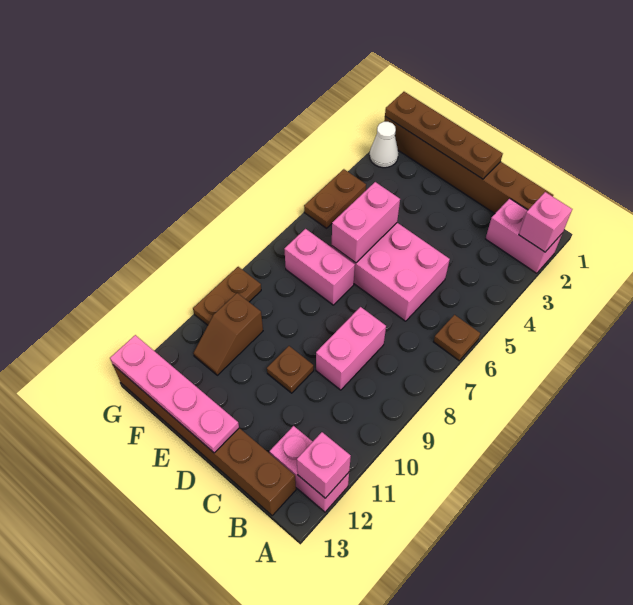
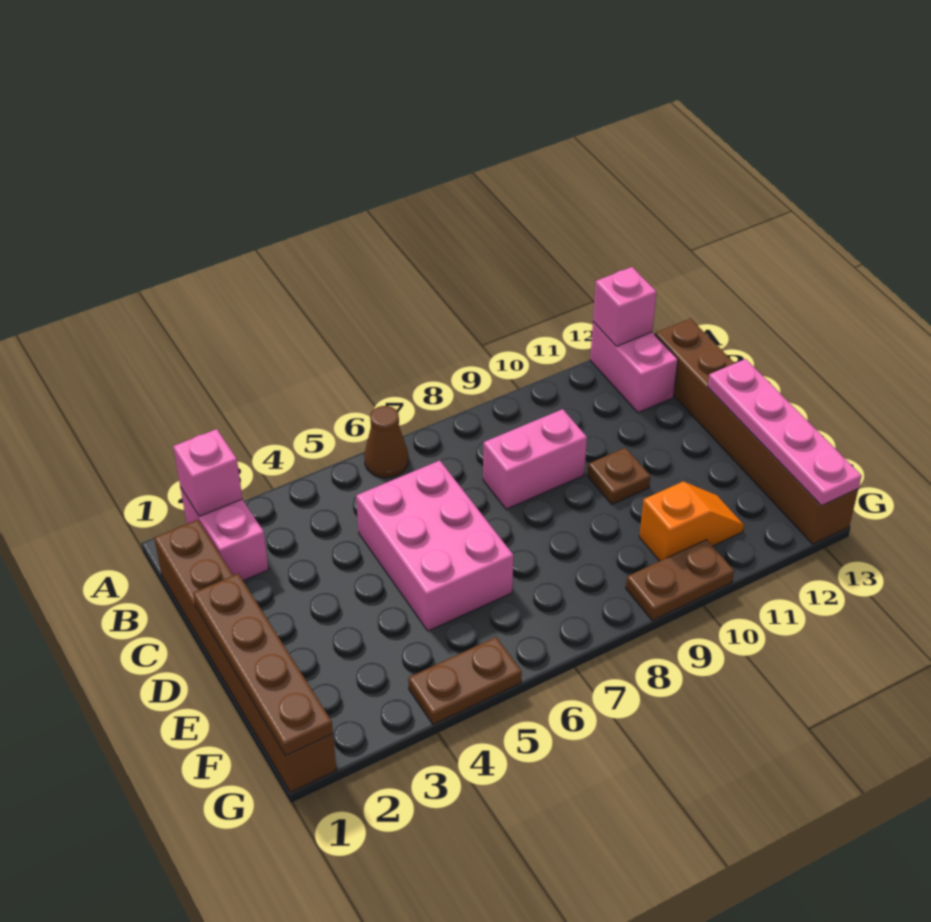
brown 1x1 plate [434,315,480,361] -> brown 1x1 cone [364,406,409,478]
pink 1x2 brick [332,182,400,263] -> none
pink 1x2 brick [284,229,355,305] -> none
brown 1x2 slope [193,293,263,375] -> orange 1x2 slope [639,482,744,561]
white 1x1 cone [370,122,398,168] -> none

